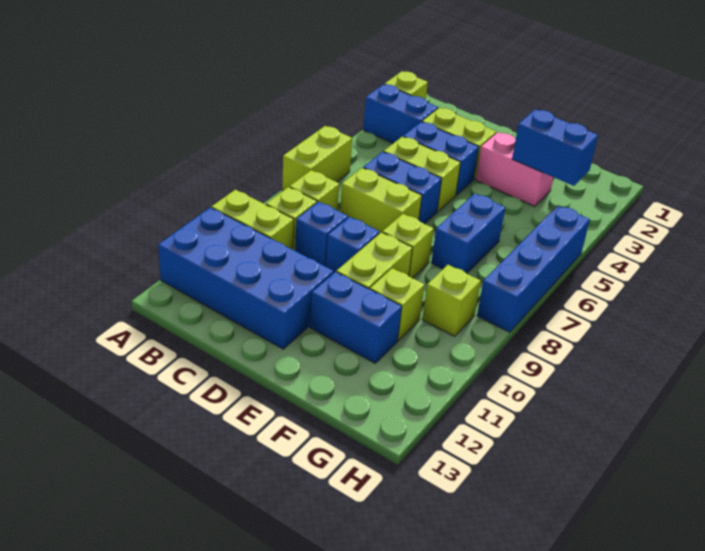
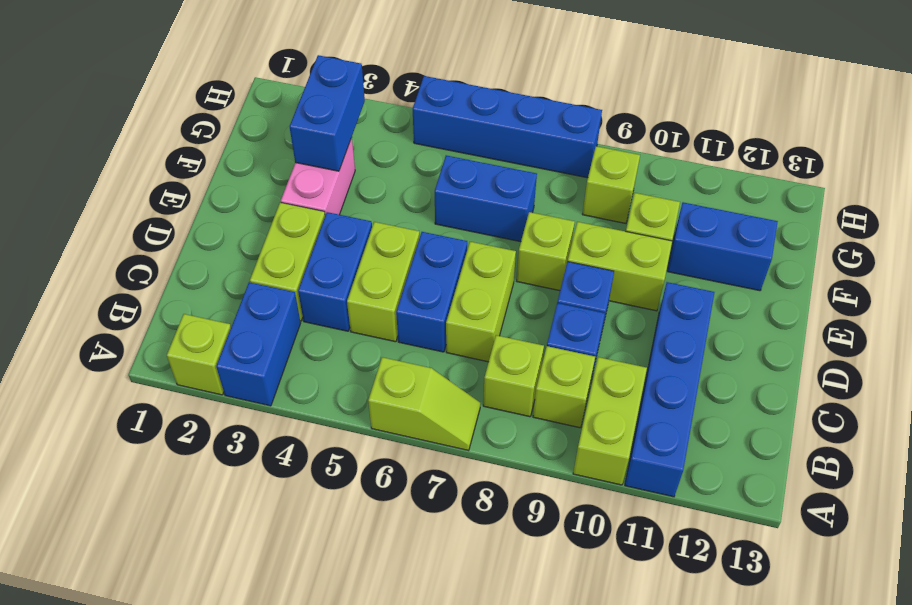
lime 1x2 brick [282,126,352,191] -> lime 1x2 slope [368,357,480,451]
blue 2x4 brick [158,207,334,349] -> blue 1x4 brick [625,282,714,497]
blue 1x2 brick [310,272,402,363] -> blue 1x2 brick turned to [667,202,778,291]

